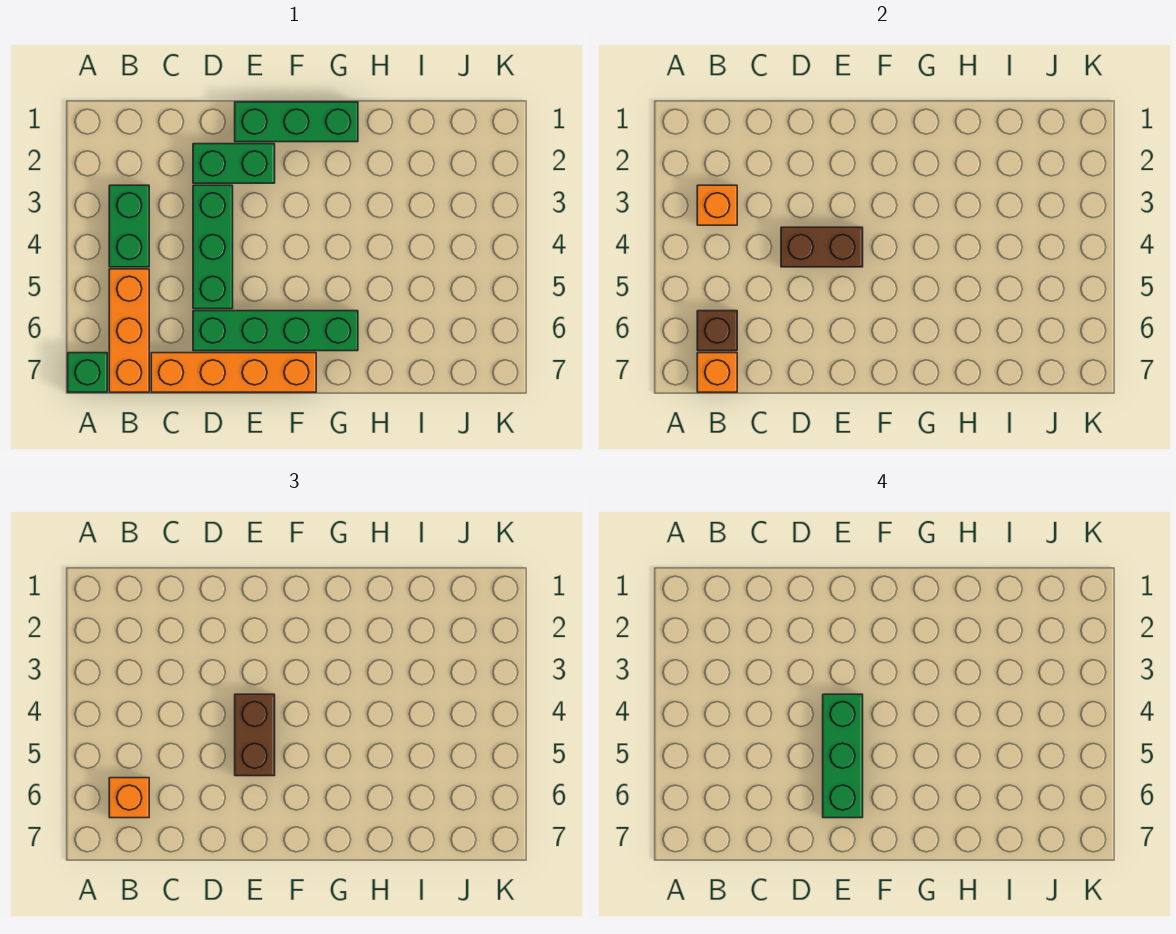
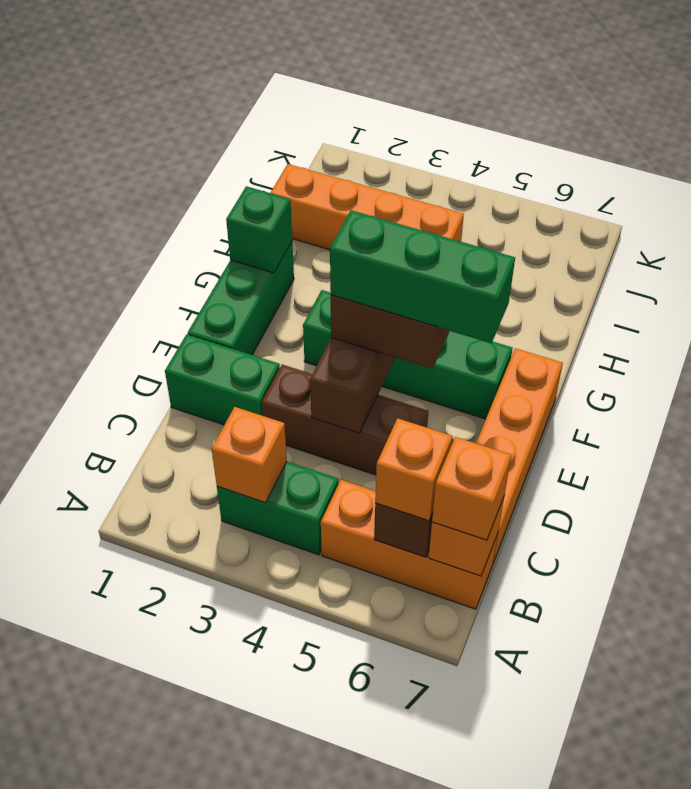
green 1x1 brick [68,353,107,392] -> green 1x1 brick moved to [226,186,292,273]
none -> orange 1x1 brick [432,437,511,540]
green 1x2 brick [193,144,275,183] -> green 1x2 brick turned to [165,334,280,425]
green 1x3 brick [193,185,233,309] -> brown 1x3 brick [262,365,428,475]
green 1x4 brick [193,311,358,351] -> green 1x4 brick turned to [303,290,512,419]
none -> orange 1x4 brick [271,164,464,250]

